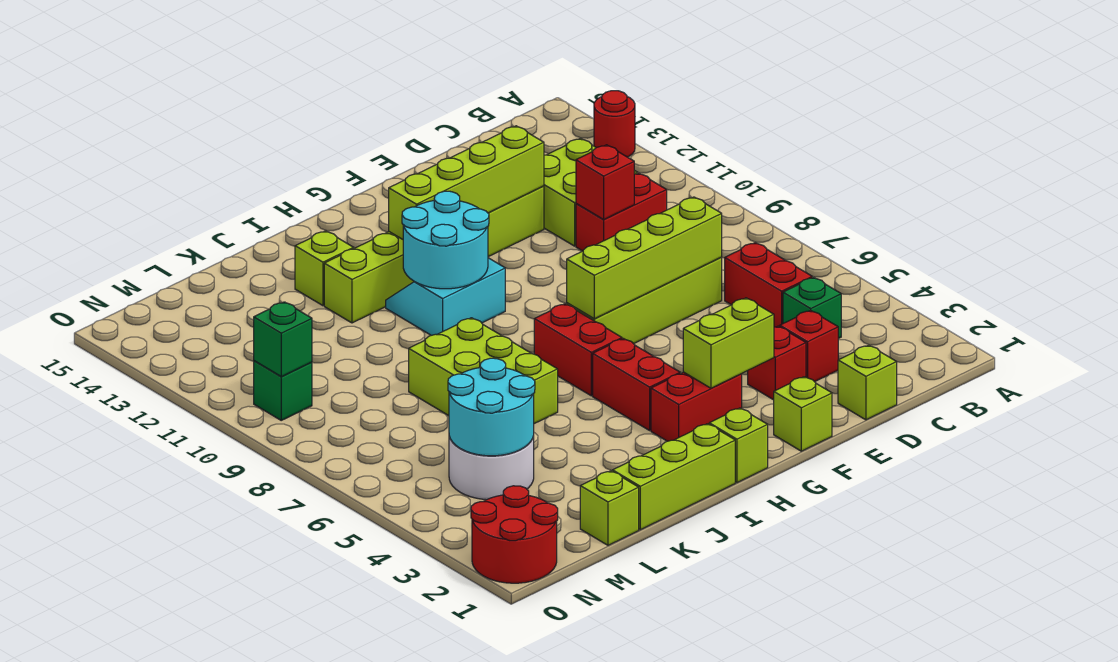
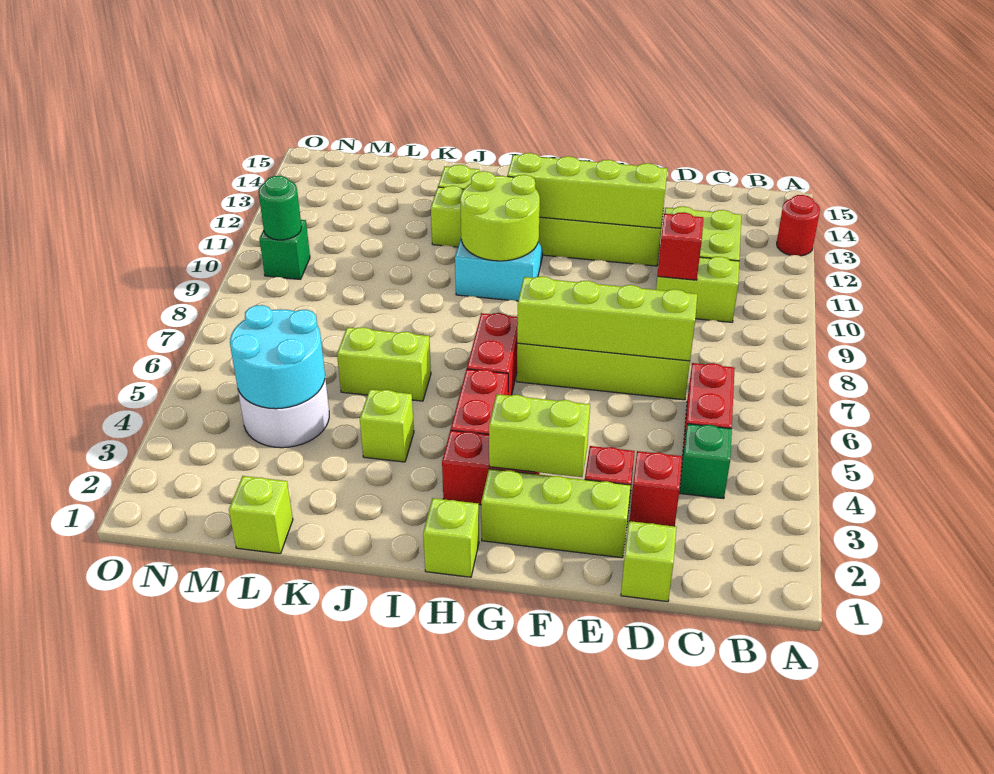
red 1x2 brick [576,173,667,251] -> lime 1x2 brick [656,257,739,322]
lime 1x1 brick [774,377,832,451] -> lime 1x1 brick moved to [360,389,414,462]
cyan 2x2 round brick [402,191,489,289] -> lime 2x2 round brick [460,171,540,261]
lime 1x3 brick [613,424,735,530] -> lime 1x3 brick moved to [481,469,631,558]
lime 2x3 brick [409,318,558,424] -> lime 1x2 brick [337,327,431,401]
red 2x2 round brick [471,486,558,583] -> none
green 1x1 brick [254,302,312,377] -> green 1x1 round brick [258,176,302,240]

